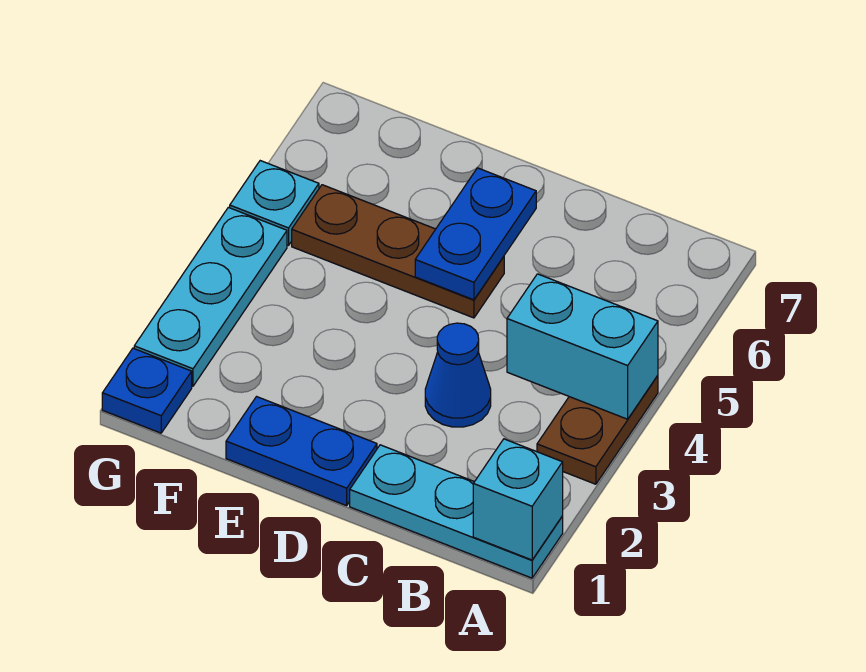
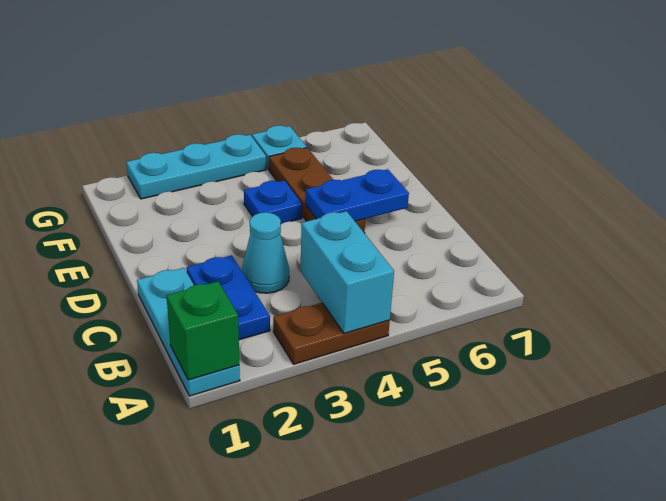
cyan 1x1 brick [473,439,563,560] -> green 1x1 brick [166,282,239,380]
blue 1x1 cone [425,323,491,427] -> cyan 1x1 cone [242,212,289,293]
blue 1x2 plate [226,397,377,506] -> blue 1x2 plate moved to [186,255,270,340]
blue 1x1 plate [102,348,192,433] -> blue 1x1 plate moved to [244,180,302,224]

